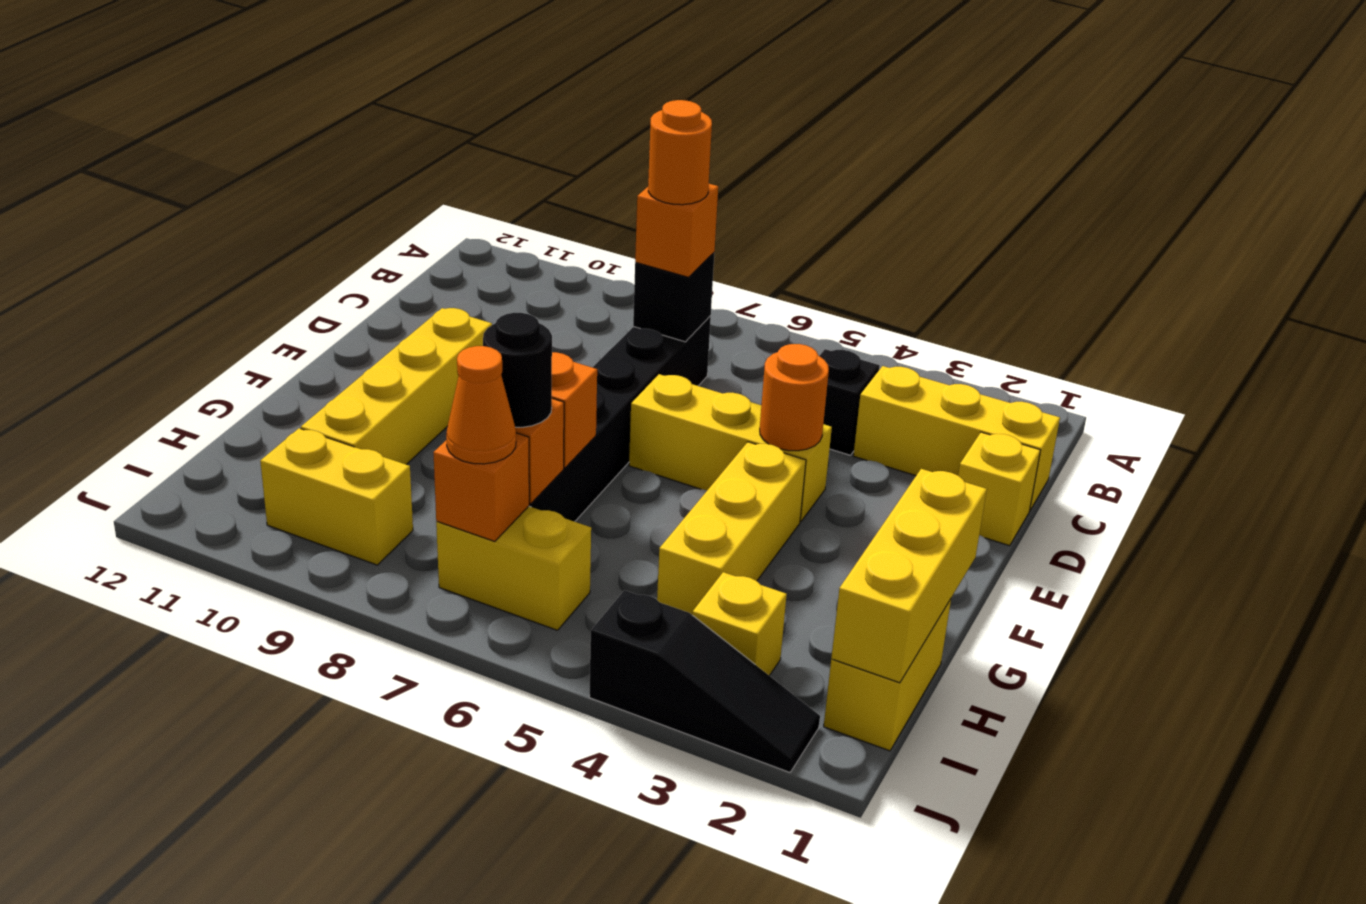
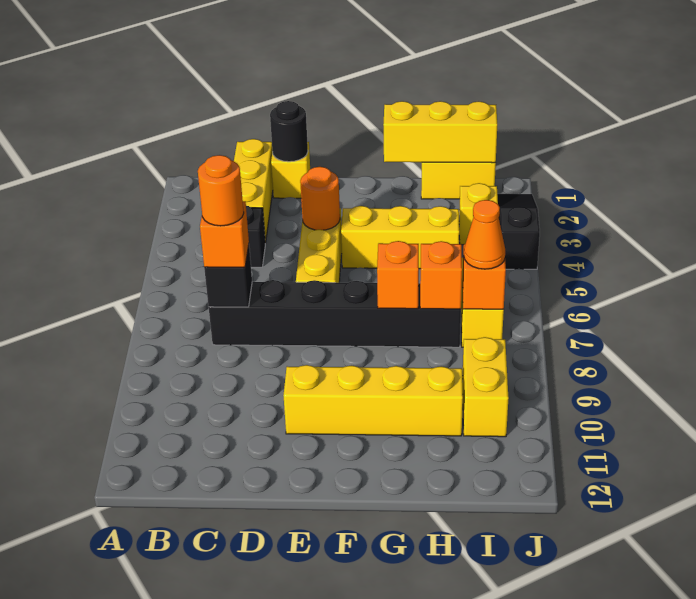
black 1x1 round brick [483,313,552,427] -> black 1x1 round brick moved to [270,101,308,162]

